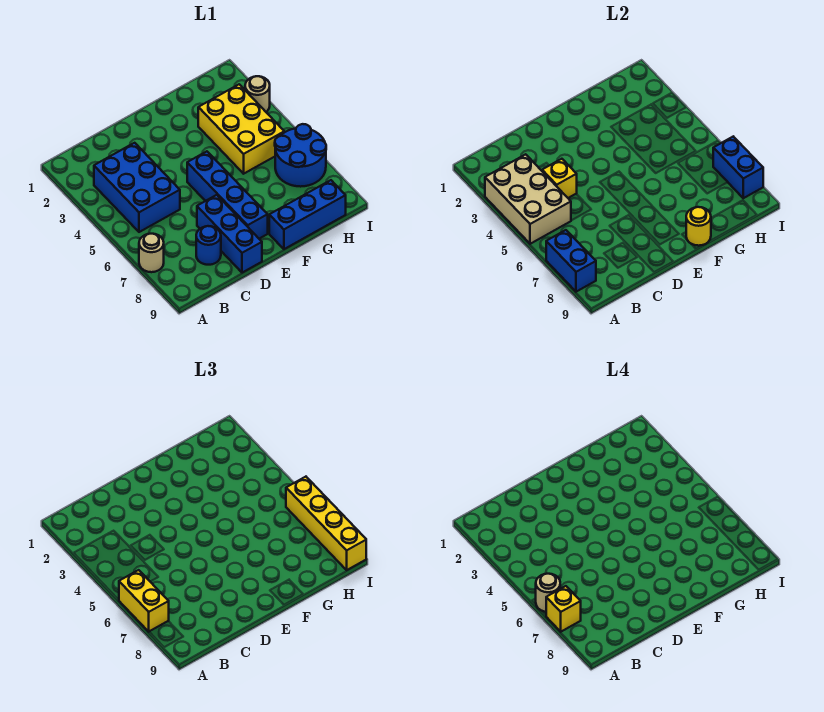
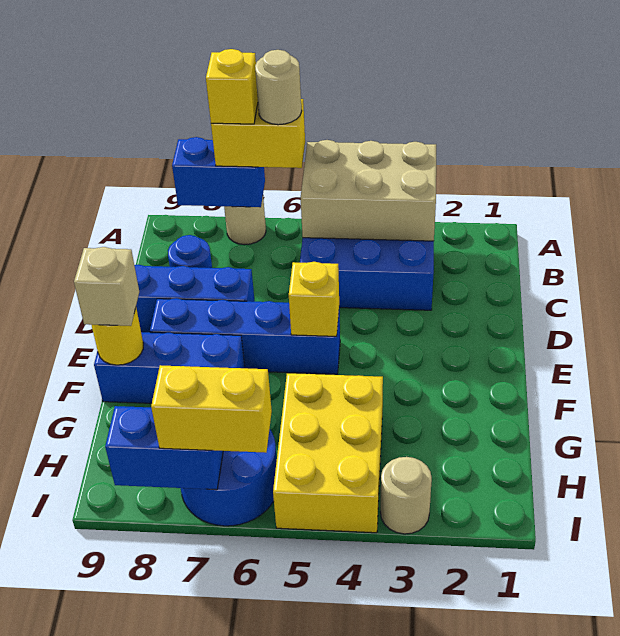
yellow 1x1 brick [542,159,577,198] -> yellow 1x1 brick moved to [289,262,339,336]
blue 1x3 brick [269,180,346,249] -> blue 1x3 brick turned to [94,332,245,403]
none -> tan 1x1 brick [74,247,139,326]
yellow 2x3 brick [198,84,284,174] -> yellow 2x3 brick turned to [273,373,383,533]
yellow 1x4 brick [286,477,366,570] -> yellow 1x2 brick [151,365,272,453]

